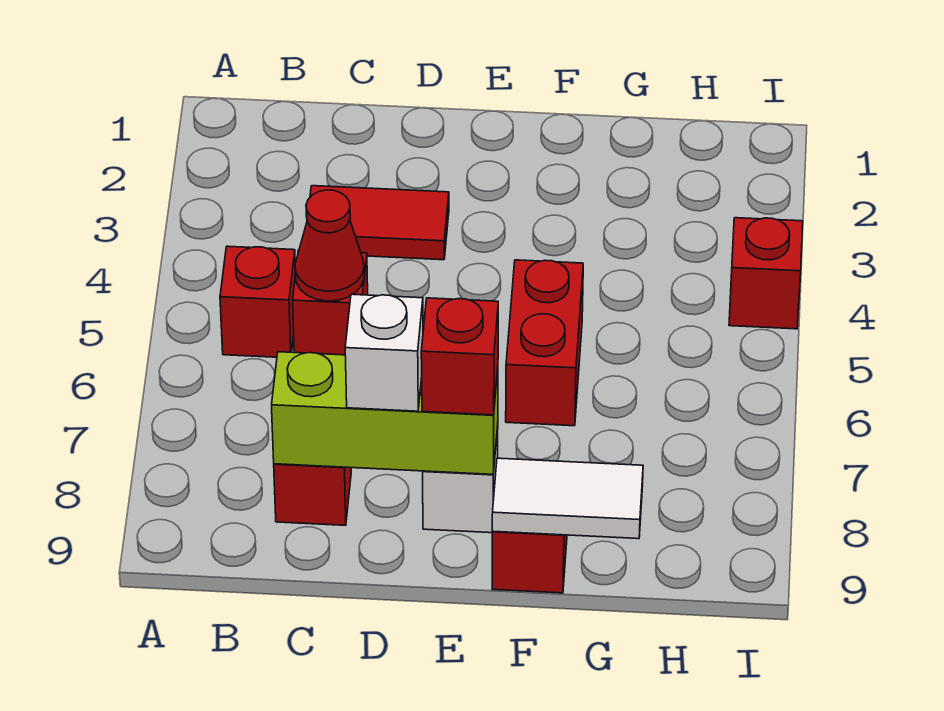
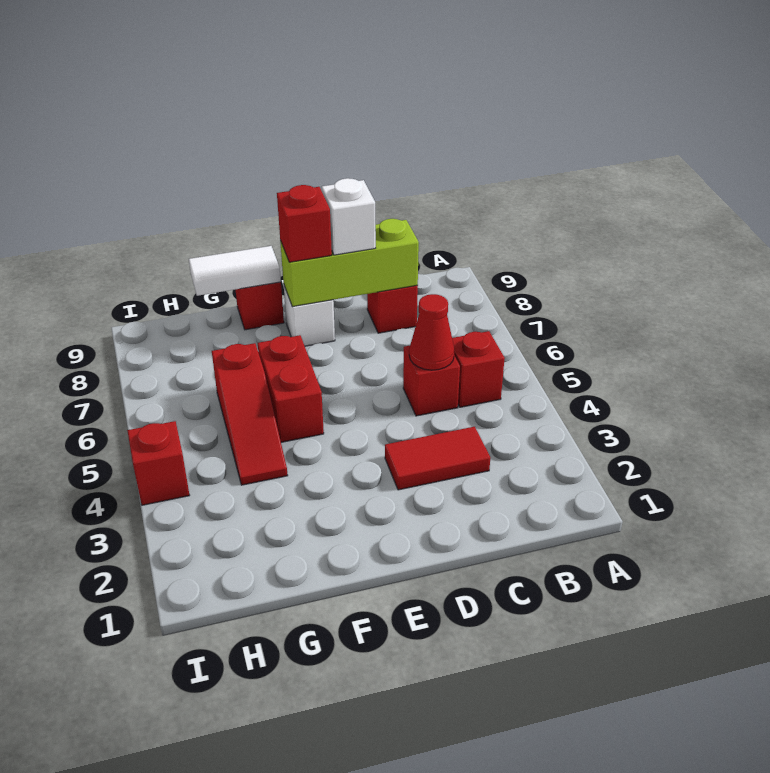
none -> red 1x3 slope [212,343,288,485]

